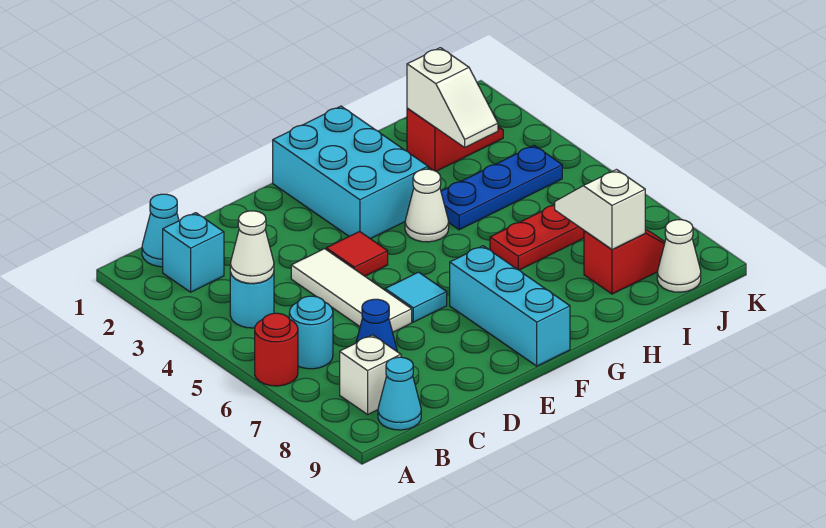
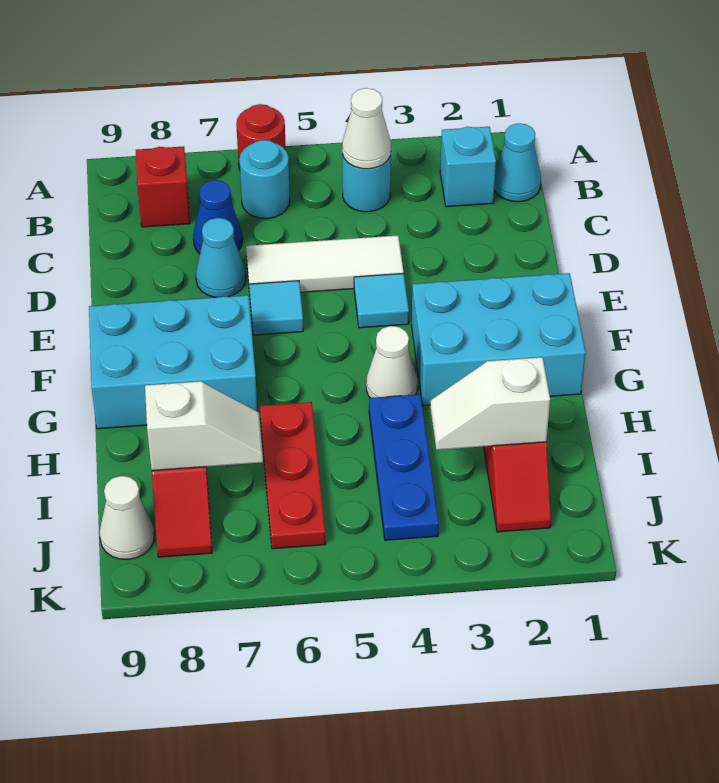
white 1x1 brick [340,335,401,415] -> red 1x1 brick [136,146,190,227]
cyan 1x1 cone [378,357,421,430] -> cyan 1x1 cone moved to [196,218,246,297]
red 1x1 tile [326,232,388,276] -> cyan 1x1 tile [354,274,409,328]
cyan 1x3 brick [450,246,570,366] -> cyan 2x3 brick [89,295,257,429]

